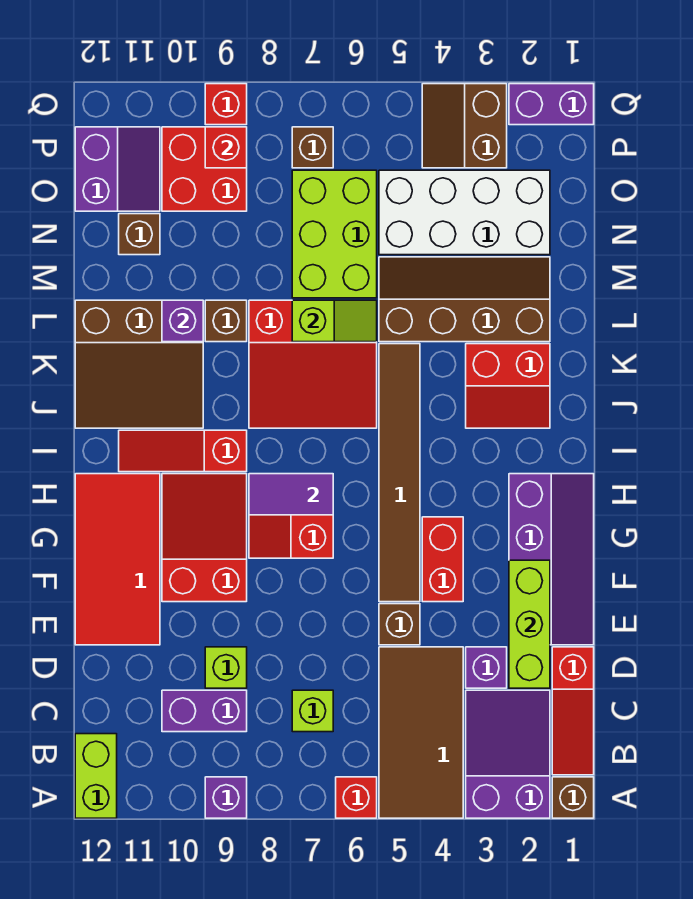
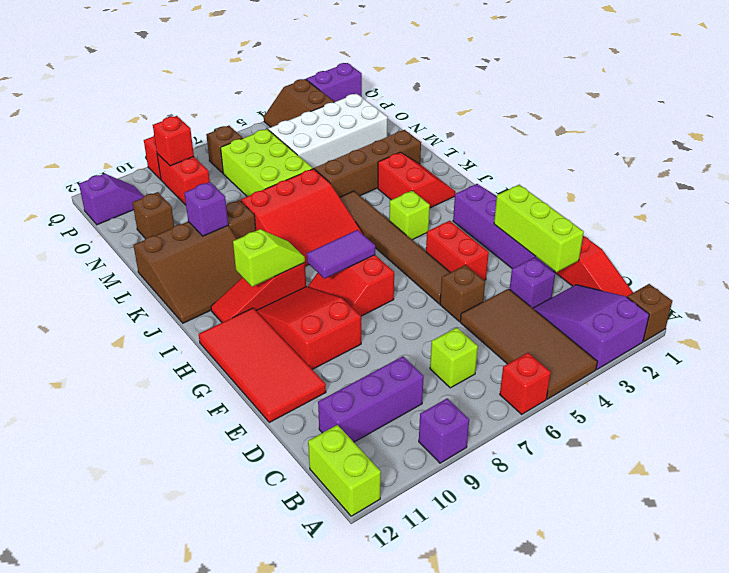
purple 1x2 brick [162,690,247,732] -> purple 1x3 brick [318,356,424,442]
lime 1x1 brick [205,647,247,688] -> lime 1x1 brick moved to [389,191,430,240]
red 2x2 slope [466,344,550,428] -> red 2x2 slope turned to [378,152,455,208]
lime 1x2 slope [292,300,377,342] -> lime 1x2 slope moved to [233,229,305,287]
red 2x2 brick [162,127,247,211] -> red 1x2 brick [157,154,210,205]
purple 2x2 slope [75,127,160,211] -> purple 1x2 slope [79,174,144,225]

